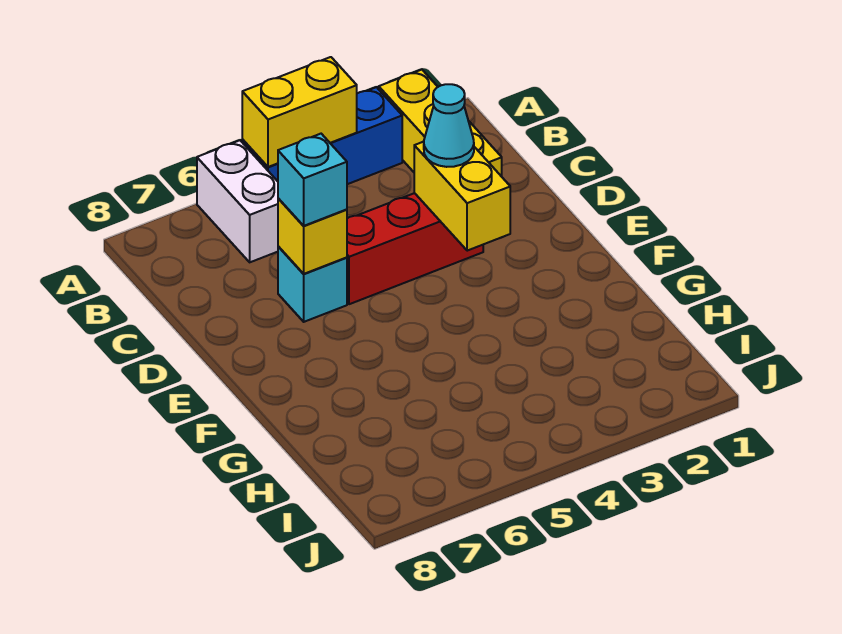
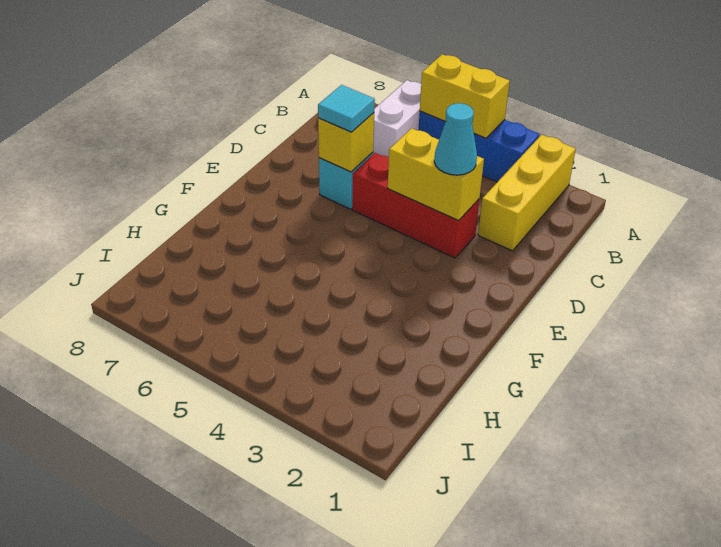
yellow 1x2 brick [414,142,510,251] -> yellow 1x2 brick turned to [388,128,484,220]
cyan 1x1 brick [278,134,347,226] -> cyan 1x1 tile [318,85,375,132]

